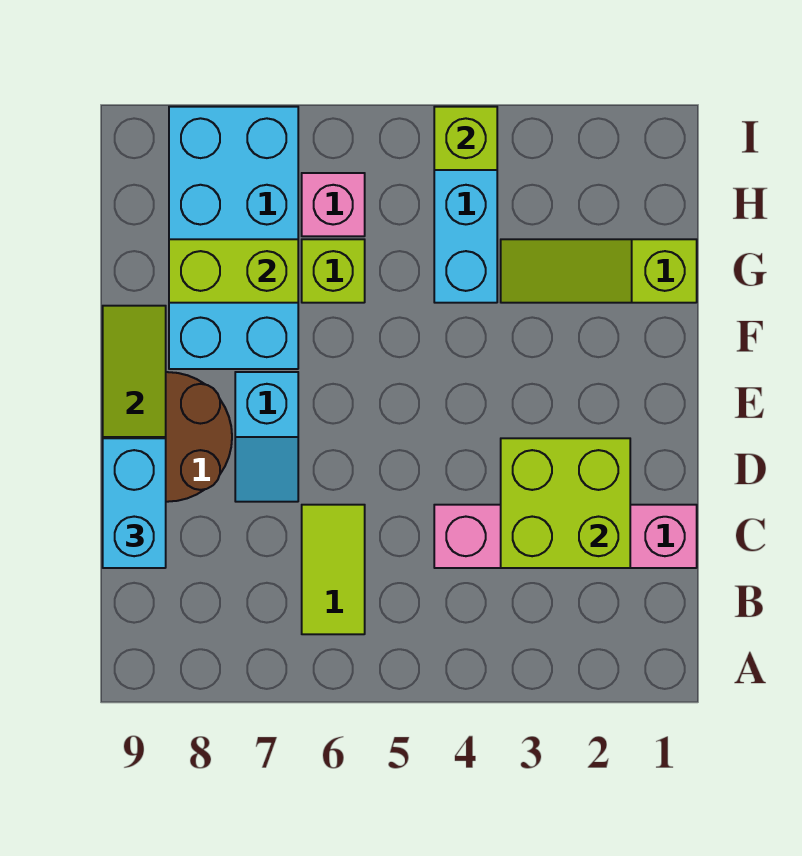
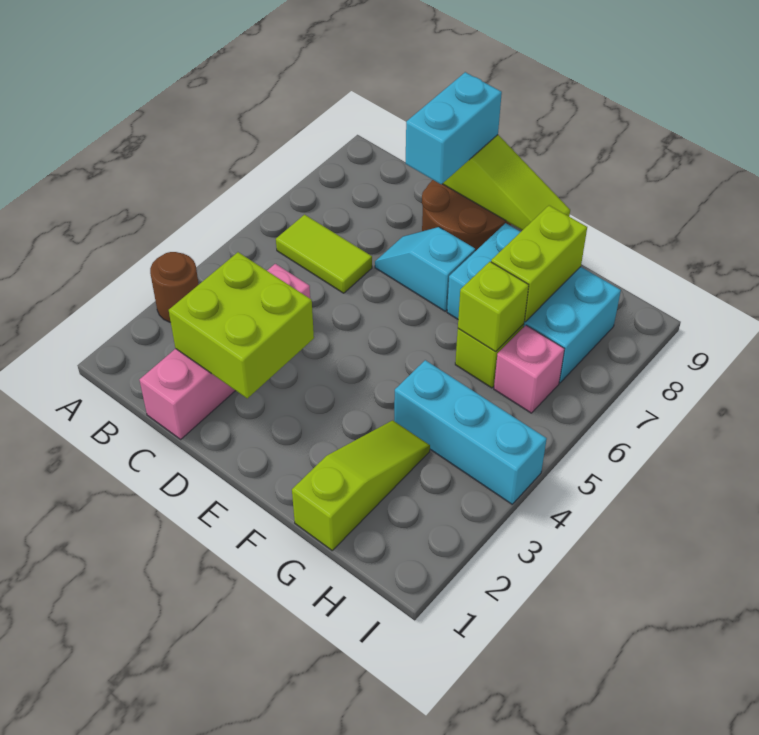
none -> brown 1x1 round brick [150,252,199,322]
cyan 1x2 brick [103,438,166,568] -> cyan 1x2 brick turned to [406,72,502,184]
cyan 2x4 brick [169,107,298,369] -> cyan 2x3 brick [447,223,621,383]
lime 1x1 brick [434,107,497,170] -> lime 1x1 brick moved to [458,262,529,352]

